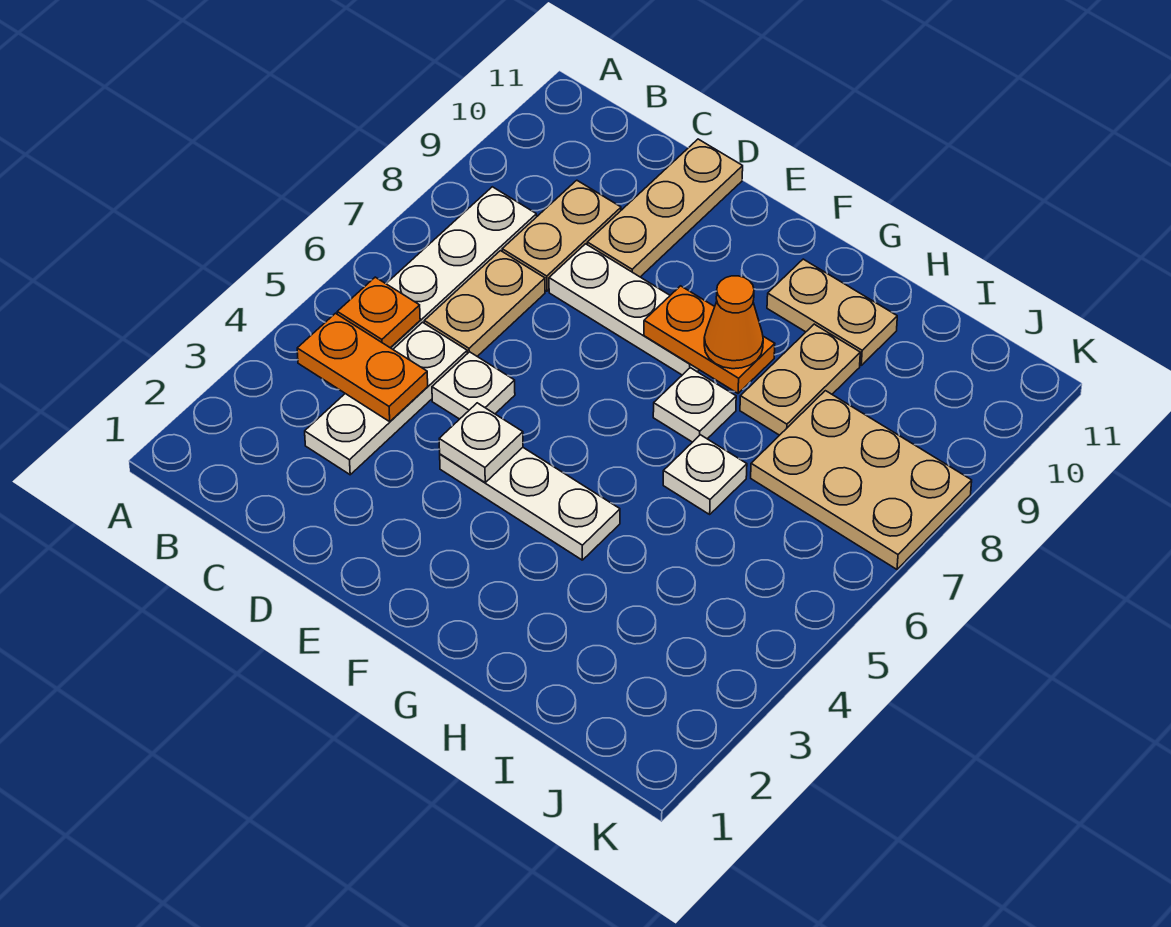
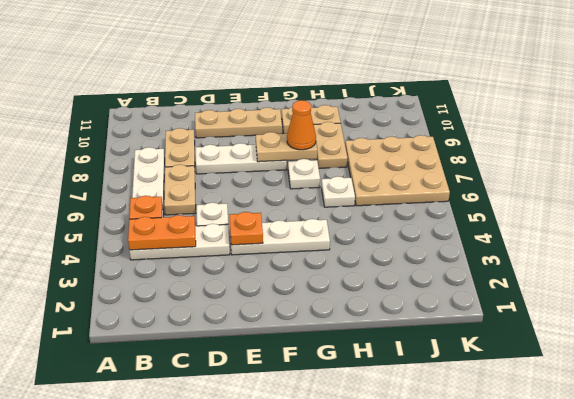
white 1x3 plate [305,322,467,475] -> white 1x3 plate turned to [129,224,230,260]
tan 1x3 plate [587,139,743,277] -> tan 1x3 plate turned to [195,108,282,138]
white 1x1 plate [439,403,523,482] -> orange 1x1 plate [230,212,263,245]
orange 1x2 plate [644,286,775,393] -> tan 1x2 plate [256,132,317,162]
tan 2x3 plate [751,391,972,569] -> tan 3x3 plate [345,135,450,206]

